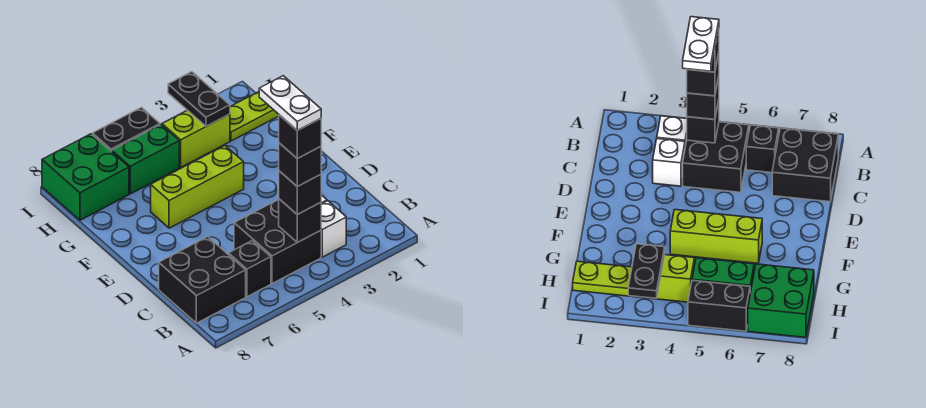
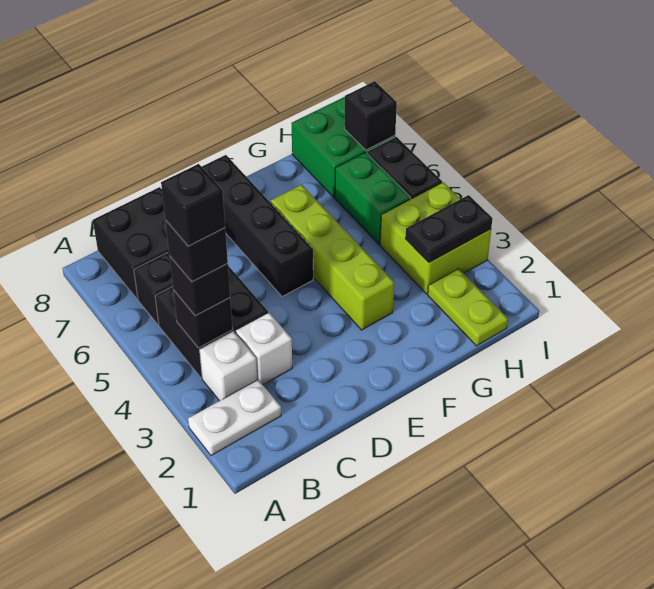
white 1x2 plate [259,76,321,131] -> white 1x2 plate moved to [188,380,281,456]
none -> black 1x4 brick [202,155,313,297]
lime 1x3 brick [151,146,244,228] -> lime 1x4 brick [271,185,394,330]
lime 1x2 brick [162,110,230,167] -> lime 2x2 brick [380,182,491,294]
none -> black 1x1 brick [344,81,397,150]

